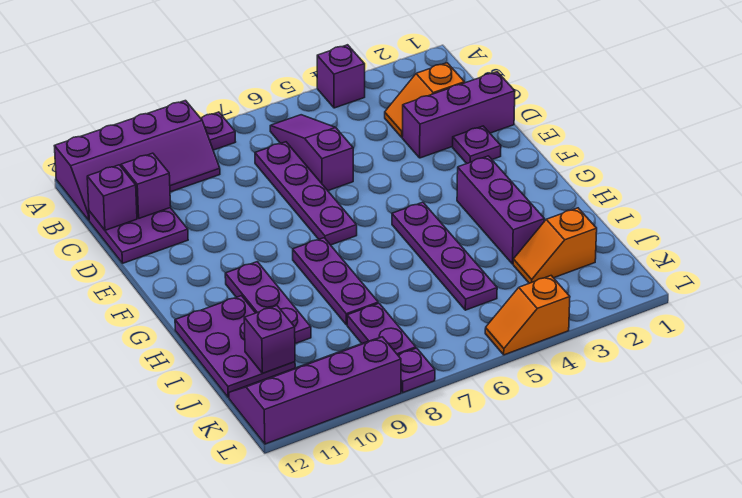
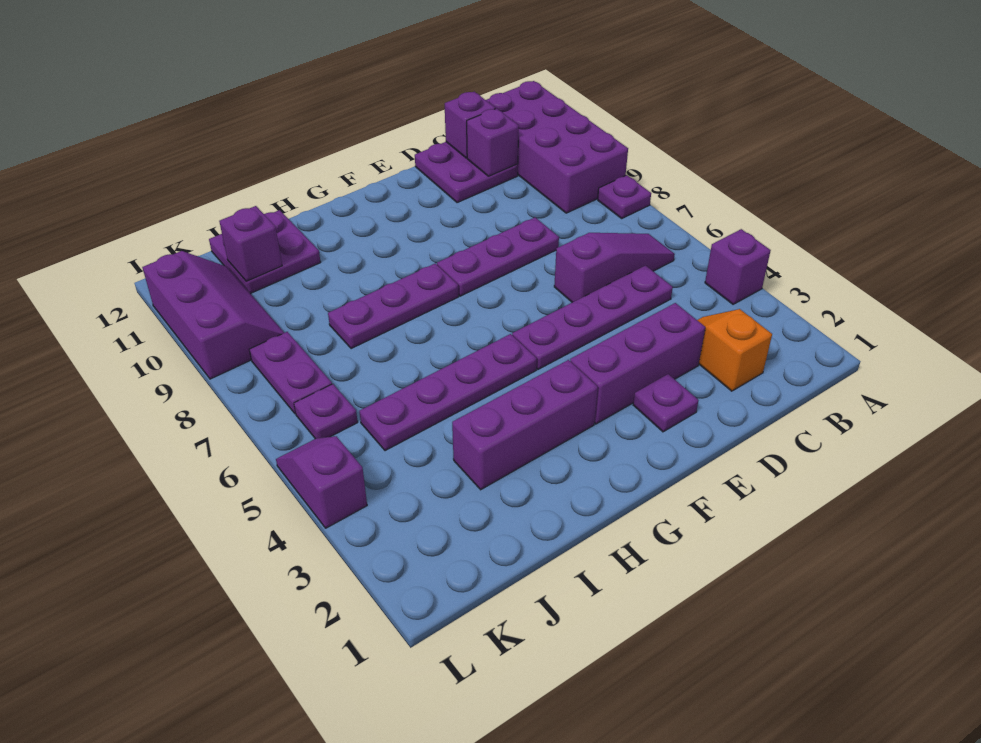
purple 2x4 slope [55,101,220,220] -> purple 2x4 brick [486,81,628,213]
purple 1x4 plate [255,142,357,245] -> purple 1x4 plate moved to [512,265,673,369]
purple 1x3 brick [402,72,515,158] -> purple 1x3 brick turned to [570,303,705,424]
purple 1x3 plate [225,262,311,344] -> purple 1x3 plate moved to [437,217,559,296]
purple 2x3 plate [175,296,295,398] -> purple 2x2 plate [209,210,321,294]
orange 1x2 slope [513,208,597,283] -> none
purple 1x2 plate [347,303,416,355] -> purple 1x2 plate turned to [249,332,332,414]
purple 2x4 slope [229,337,401,444] -> purple 2x3 slope [142,251,284,379]
orange 1x2 slope [485,276,570,355] -> purple 1x2 slope [276,436,367,528]
purple 1x1 plate [398,348,435,393] -> purple 1x1 plate moved to [294,384,358,439]

